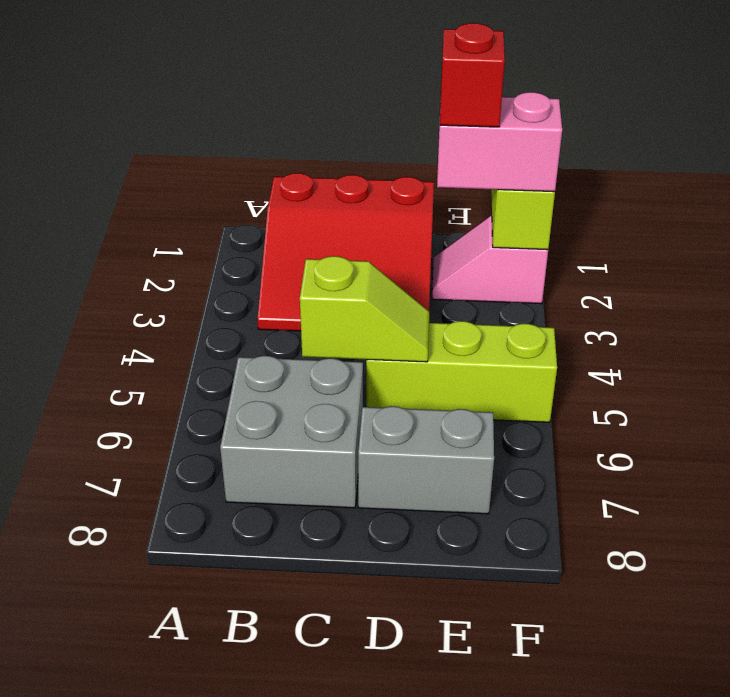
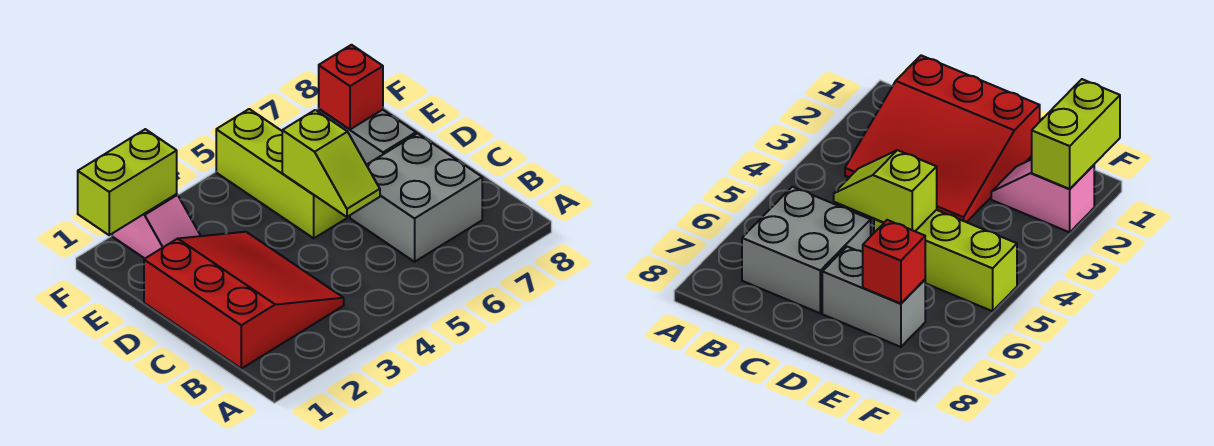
lime 1x2 slope [300,256,429,362] -> lime 1x2 slope turned to [282,110,380,217]
pink 1x2 brick [437,92,562,192] -> none
red 1x1 brick [440,23,505,127] -> red 1x1 brick moved to [319,45,383,129]

